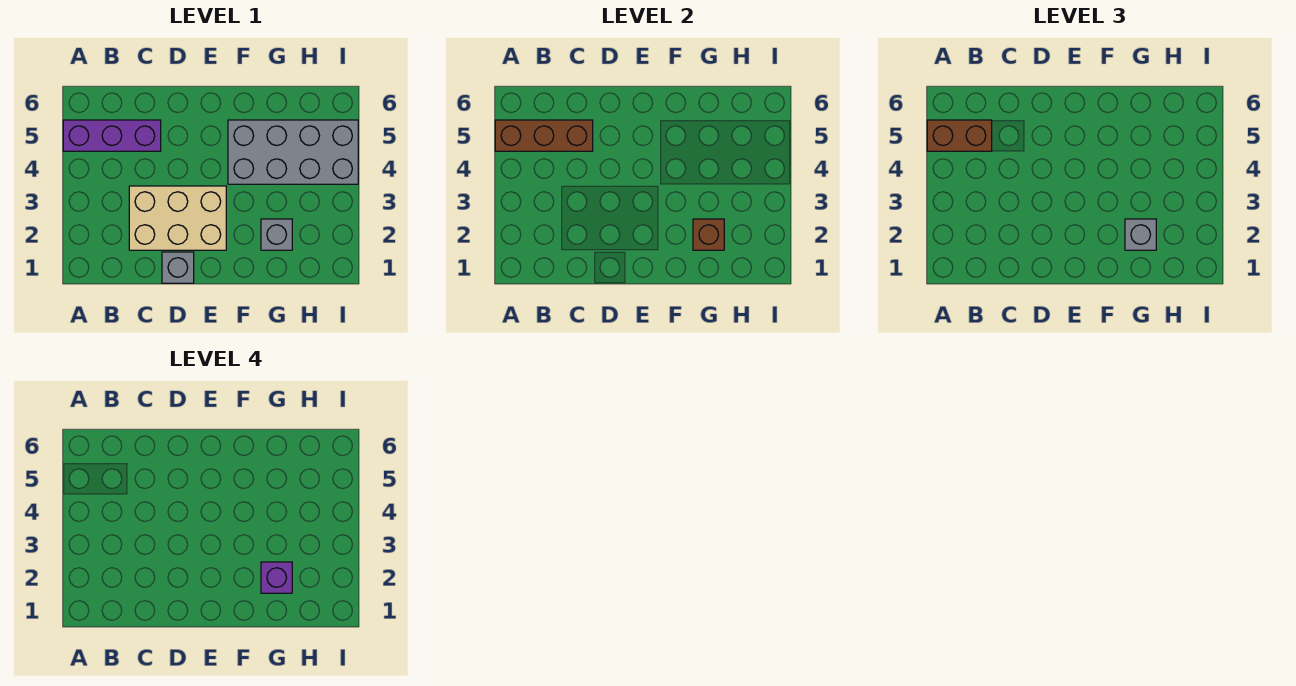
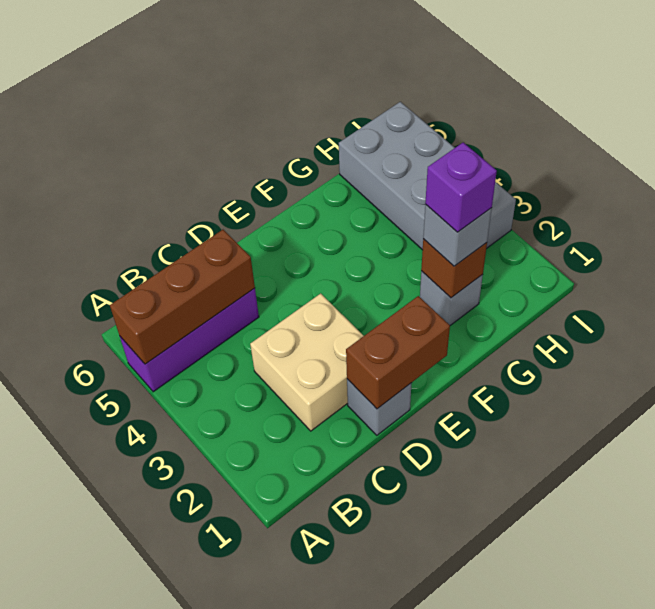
brown 1x2 brick [927,120,992,151] -> brown 1x2 brick moved to [346,296,450,409]
tan 2x3 brick [129,186,226,250] -> tan 2x2 brick [250,293,363,431]
grey 2x4 brick [228,120,358,184] -> grey 2x4 brick turned to [339,102,516,250]

